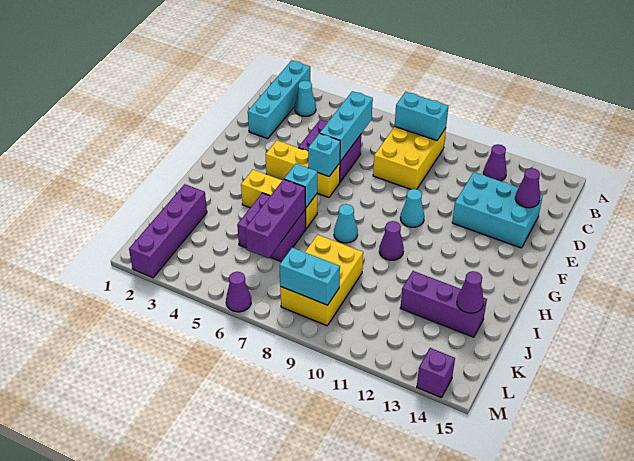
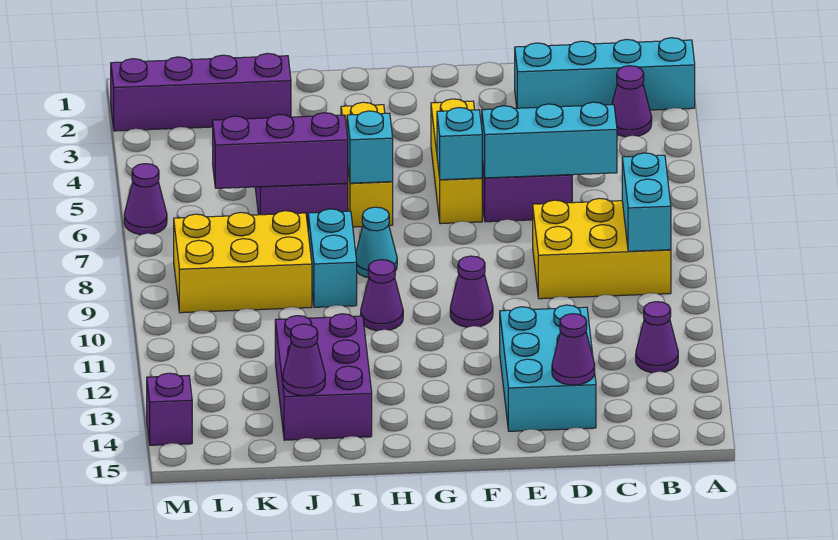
cyan 1x1 cone [295,81,316,116] -> purple 1x1 cone [612,66,652,137]
cyan 1x1 cone [400,189,424,227] -> purple 1x1 cone [450,256,493,327]
purple 1x3 brick [401,271,487,337] -> purple 2x3 brick [275,314,372,440]
cyan 1x2 brick [280,248,340,305] -> cyan 1x2 brick moved to [308,209,357,307]

